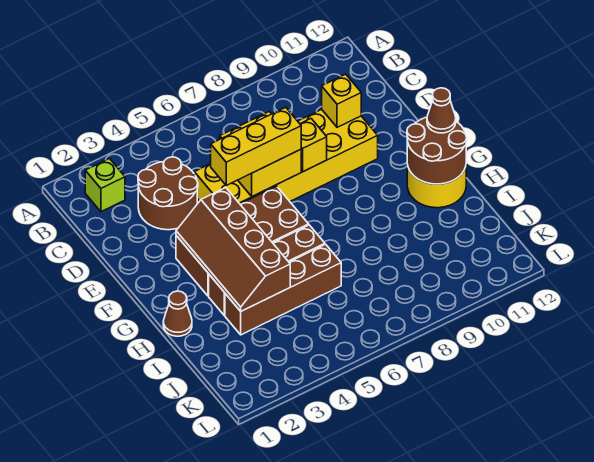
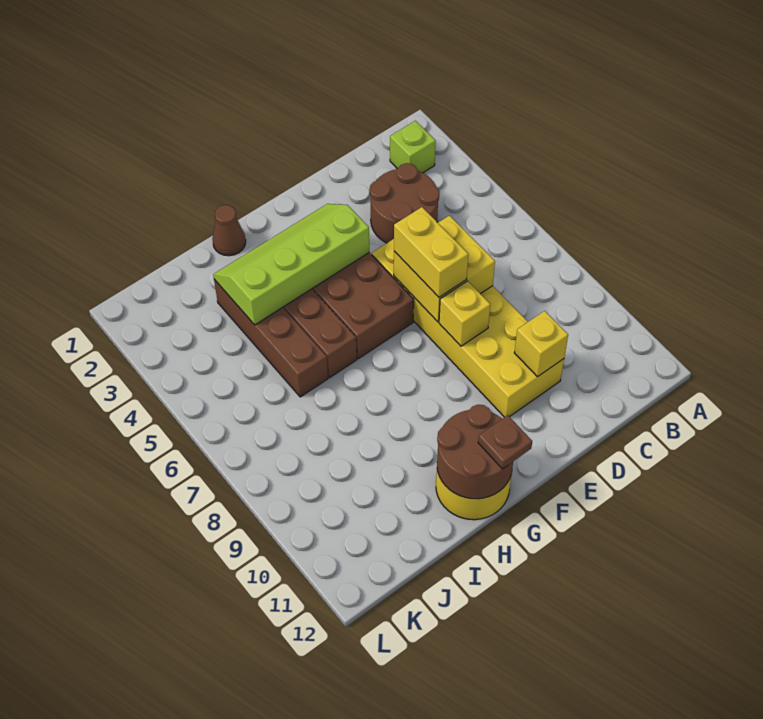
yellow 1x3 brick [211,107,301,185] -> yellow 1x2 brick [394,207,468,297]
brown 2x4 slope [176,188,290,311] -> lime 2x4 slope [213,204,369,325]
brown 1x1 cone [427,88,456,133] -> brown 1x1 plate [478,415,532,469]

